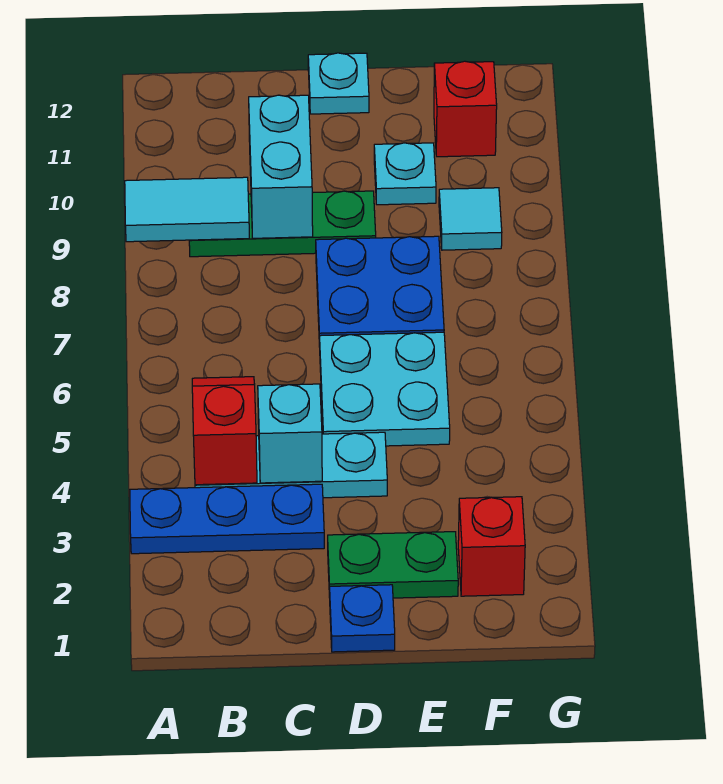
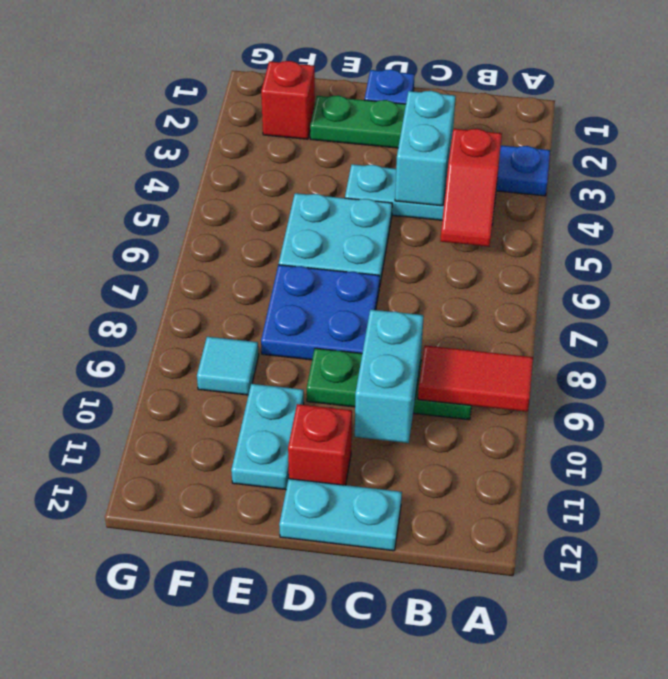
cyan 1x2 tile [125,177,249,242] -> red 1x2 tile [418,346,533,412]
cyan 1x1 brick [258,384,322,483] -> cyan 1x2 brick [395,91,456,206]
cyan 1x1 plate [308,53,369,114] -> cyan 1x2 plate [279,479,402,551]
cyan 1x1 plate [374,143,436,205] -> cyan 1x2 plate [231,384,304,490]
red 1x1 brick [434,61,497,157] -> red 1x1 brick moved to [288,404,352,485]

